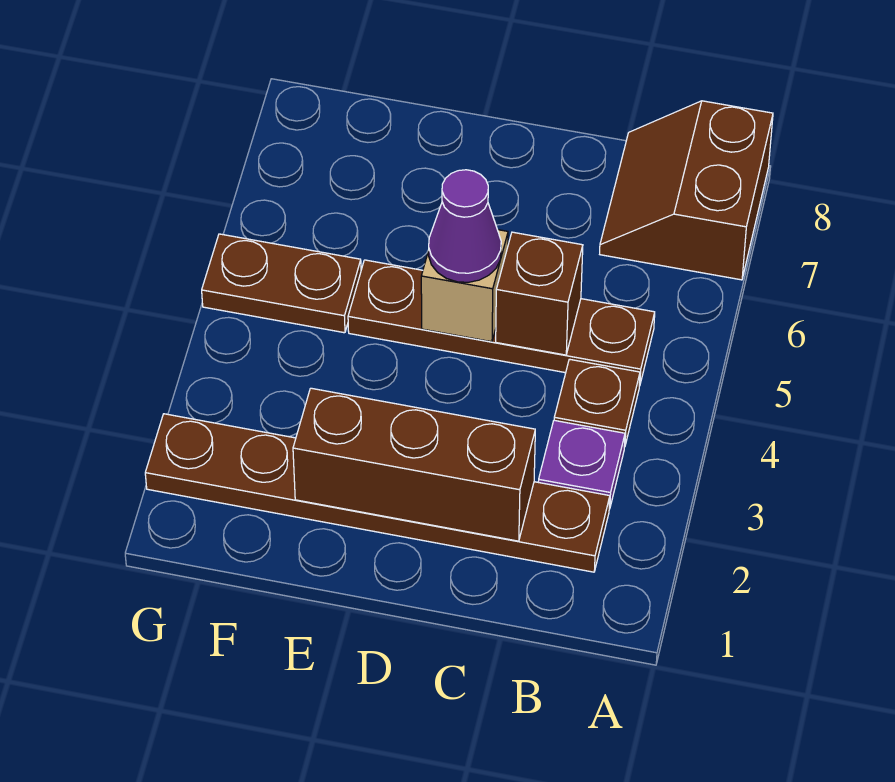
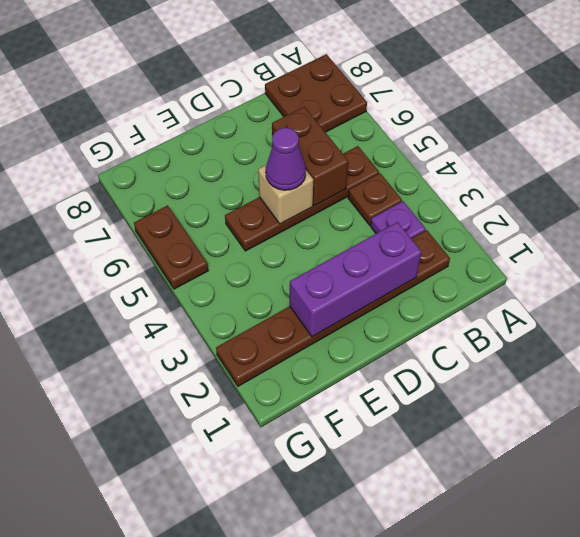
brown 2x2 slope [600,101,773,280] -> brown 2x2 plate [265,54,367,132]
brown 1x3 brick [293,388,535,541] -> purple 1x3 brick [290,222,422,337]
brown 1x1 brick [496,232,583,355] -> brown 1x2 brick [272,107,348,206]
brown 1x2 plate [202,234,361,333] -> brown 1x2 plate turned to [134,205,208,289]

